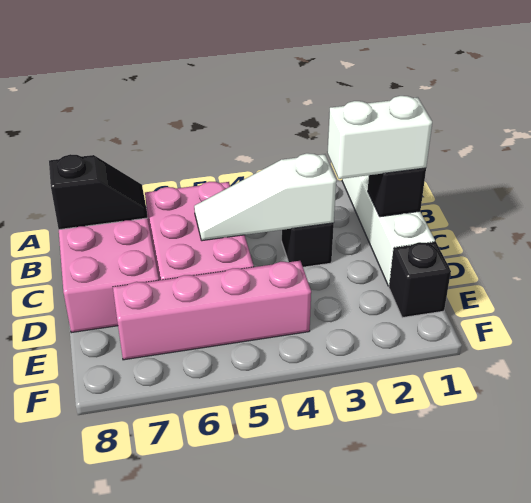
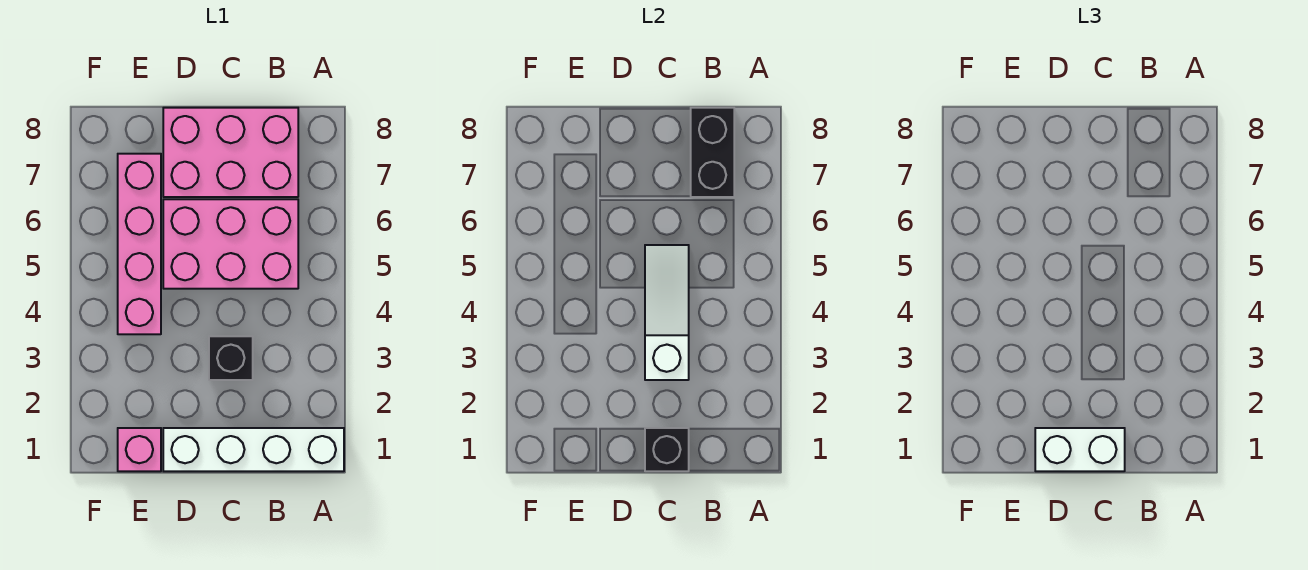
black 1x2 slope [49,154,148,230] -> black 1x2 brick [691,108,734,197]
white 1x2 brick [327,96,432,179] -> white 1x2 brick turned to [1035,428,1125,471]
black 1x1 brick [389,242,451,318] -> pink 1x1 brick [118,428,161,471]

